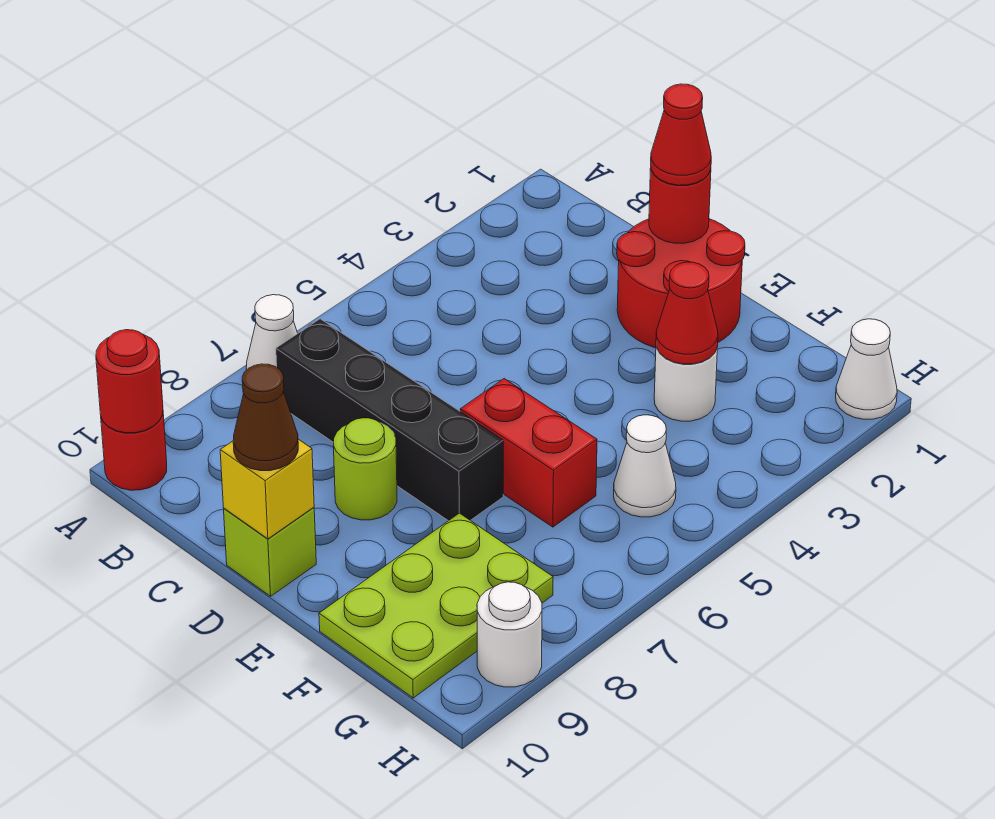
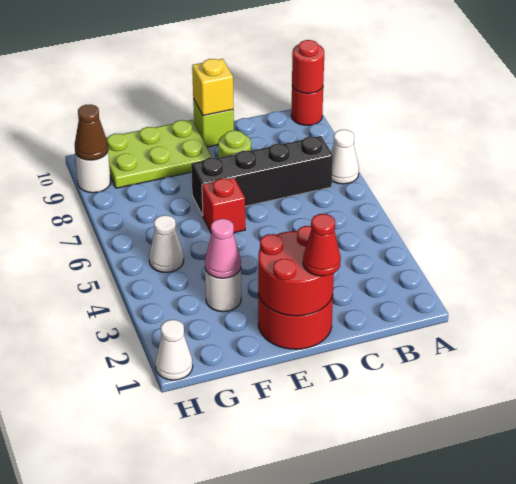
red 1x1 round brick [649,168,711,243] -> red 2x2 round brick [258,226,334,316]
brown 1x1 cone [233,364,298,471] -> brown 1x1 cone moved to [75,104,108,160]
red 1x2 brick [460,379,597,527] -> red 1x1 brick [202,178,245,233]
red 1x1 cone [656,262,718,364] -> pink 1x1 cone [205,219,241,278]
lime 2x3 plate [319,513,553,698] -> lime 2x3 plate turned to [106,120,212,188]

